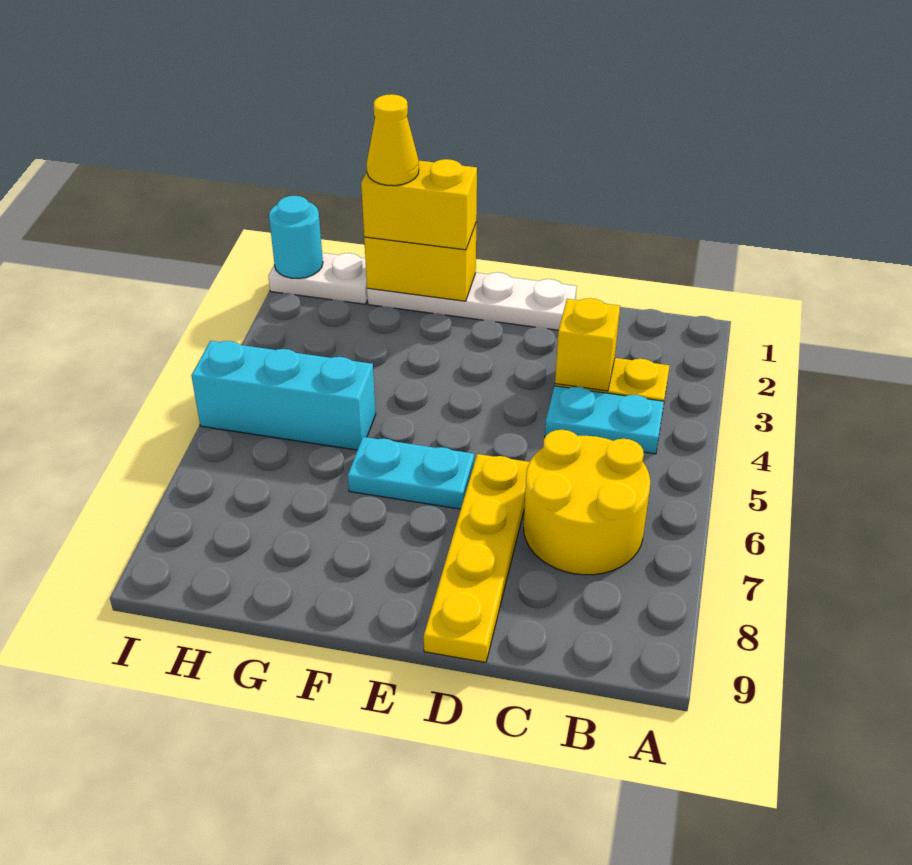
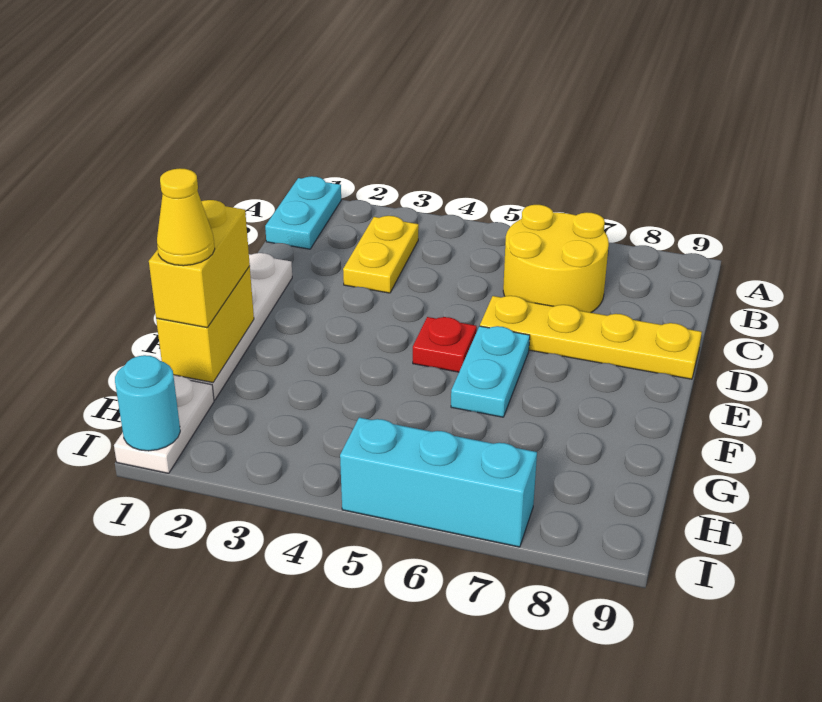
cyan 1x2 plate [545,386,664,454] -> cyan 1x2 plate moved to [265,176,341,249]
yellow 1x1 brick [555,298,620,391] -> none
none -> red 1x1 plate [413,317,477,372]
cyan 1x3 brick [191,341,376,450] -> cyan 1x3 brick turned to [340,417,537,547]

